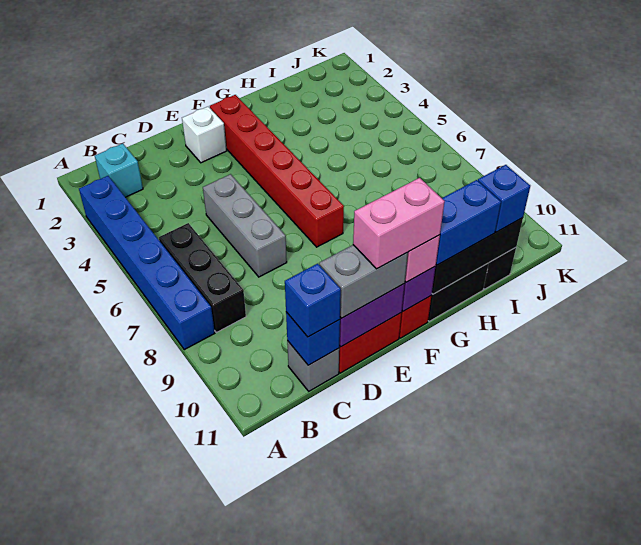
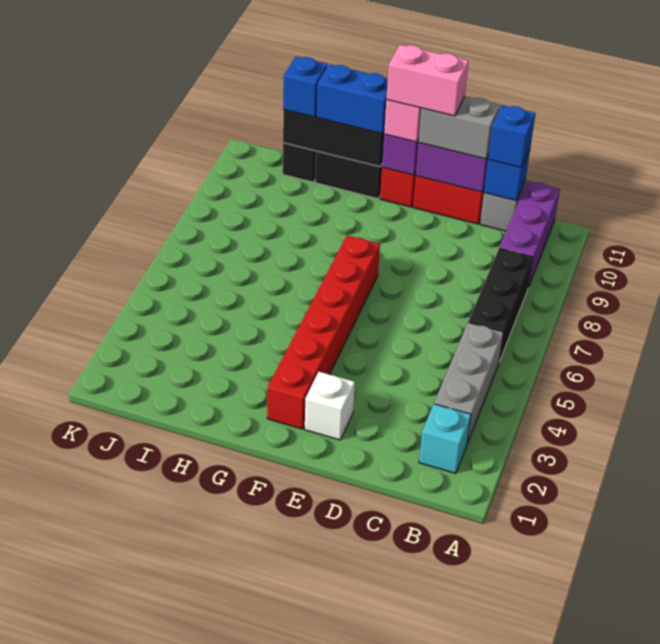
blue 1x6 brick [79,176,215,350] -> none
none -> purple 1x3 brick [499,181,560,285]
grey 1x3 brick [203,174,287,277] -> grey 1x3 brick moved to [434,322,504,444]

